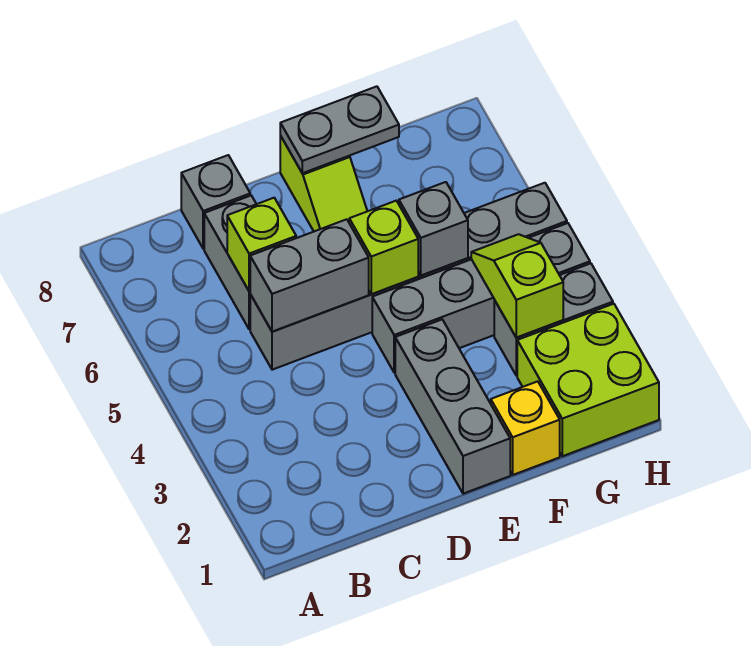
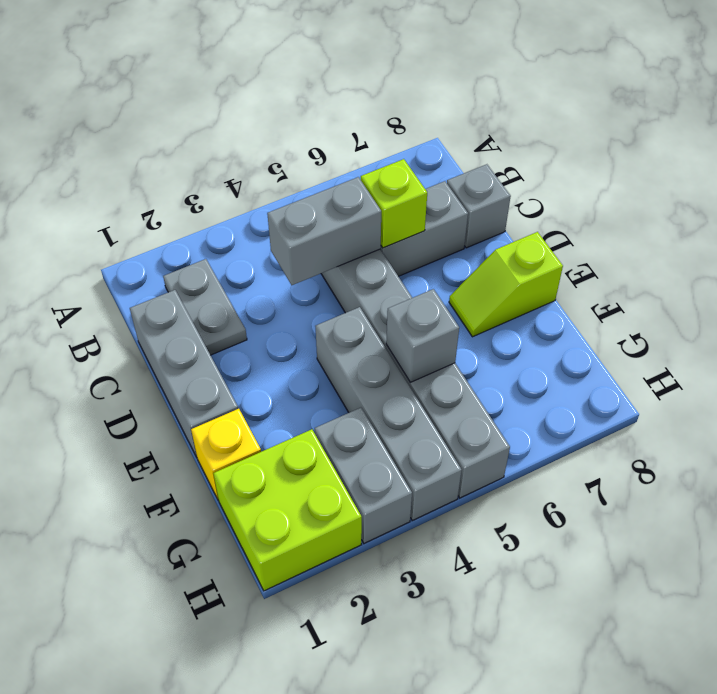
grey 1x2 brick [250,219,369,332] -> grey 1x2 brick turned to [267,177,381,285]
grey 1x3 brick [395,320,510,494] -> grey 1x3 brick turned to [130,290,238,457]
lime 1x1 brick [349,201,418,294] -> none
grey 1x2 plate [280,86,399,173] -> grey 1x2 plate moved to [163,259,247,355]
lime 1x2 slope [471,234,563,337] -> none

